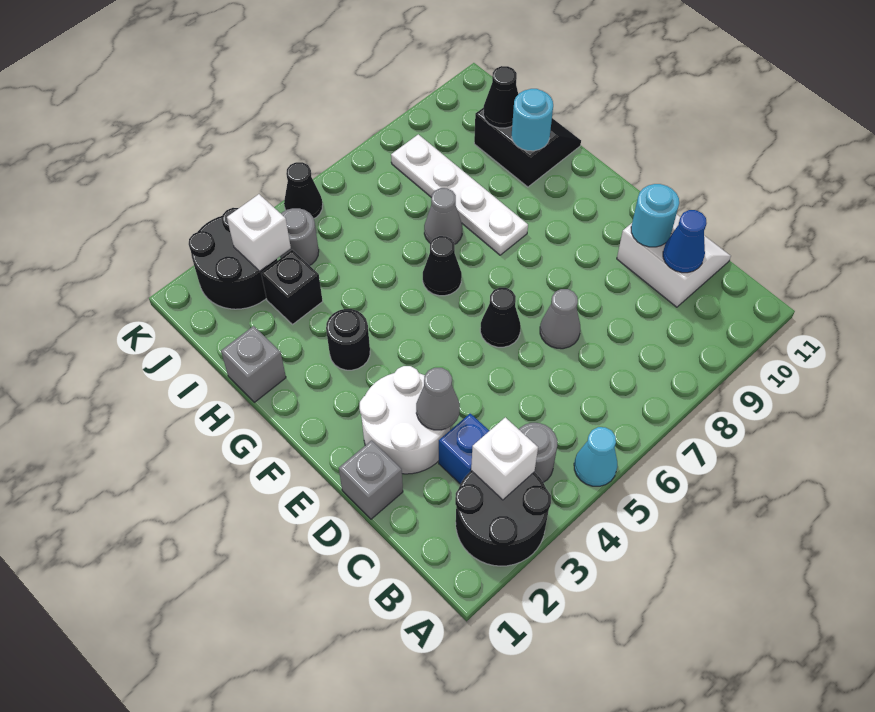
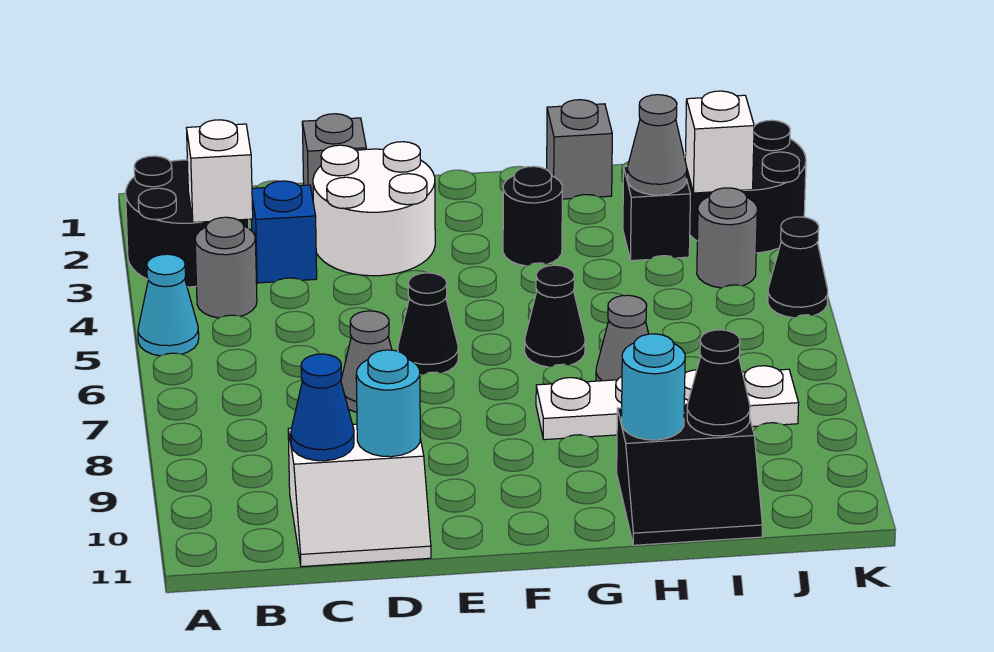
grey 1x1 cone [416,368,460,430] -> grey 1x1 cone moved to [627,95,687,195]

